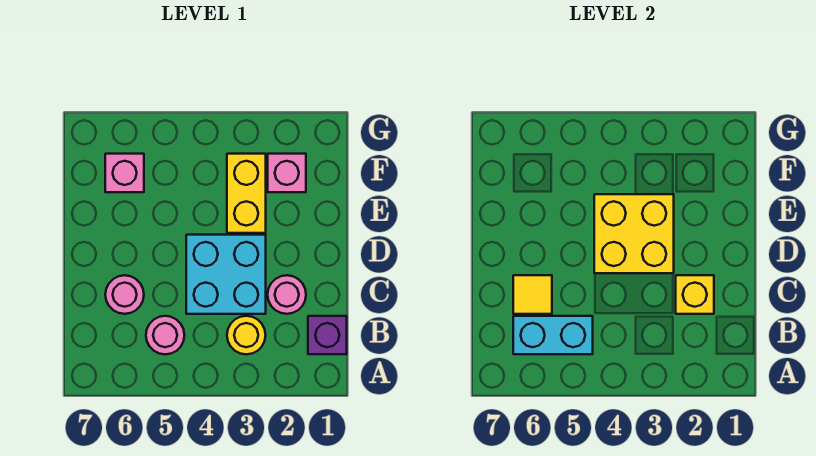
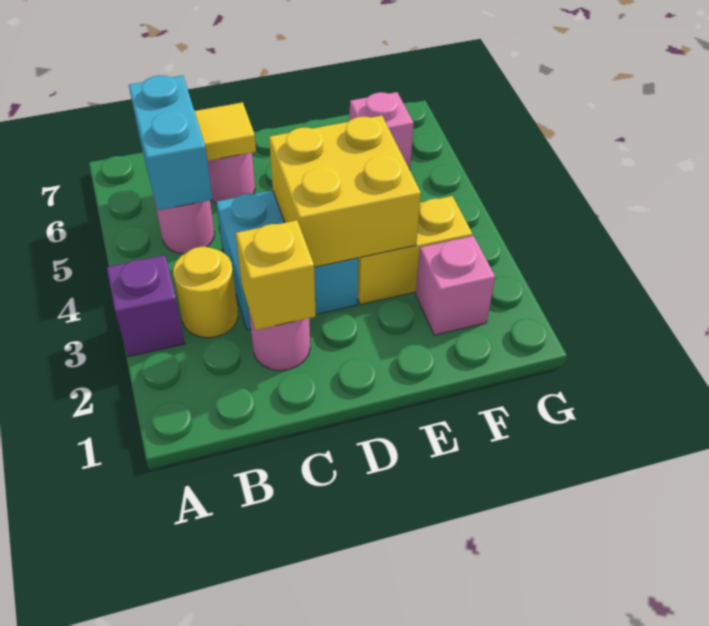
purple 1x1 brick [308,316,347,354] -> purple 1x1 brick moved to [107,255,185,357]

